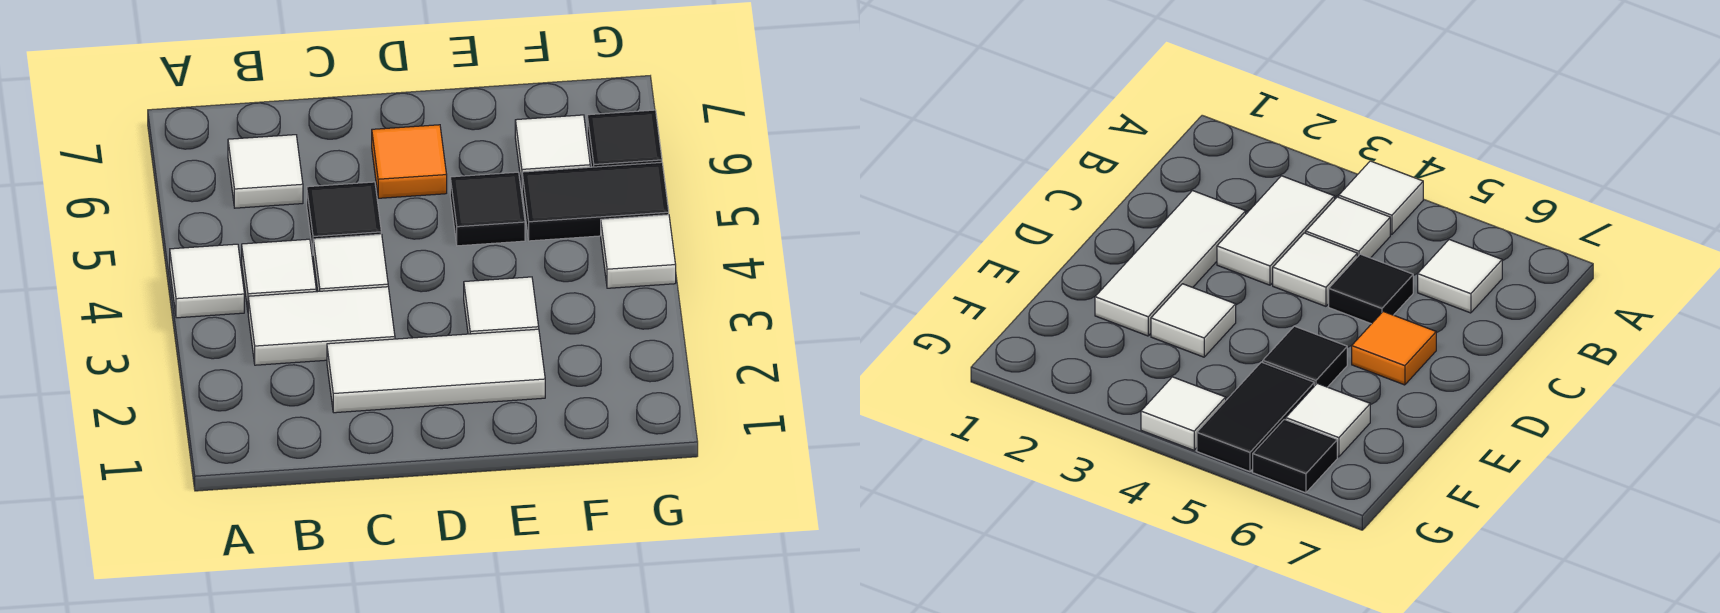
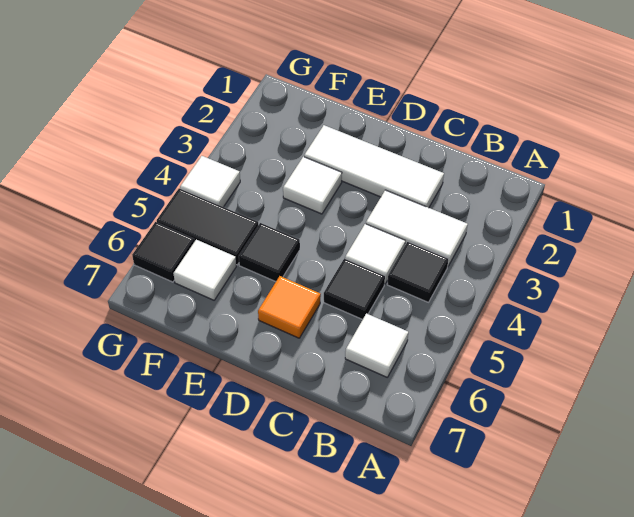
white 1x1 tile [170,244,244,318] -> none
white 1x1 tile [242,239,316,310] -> black 1x1 tile [387,242,449,302]

